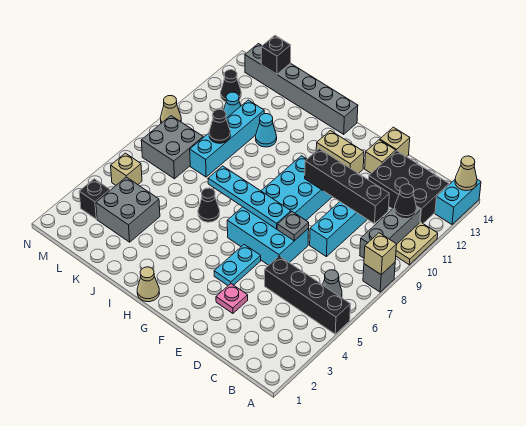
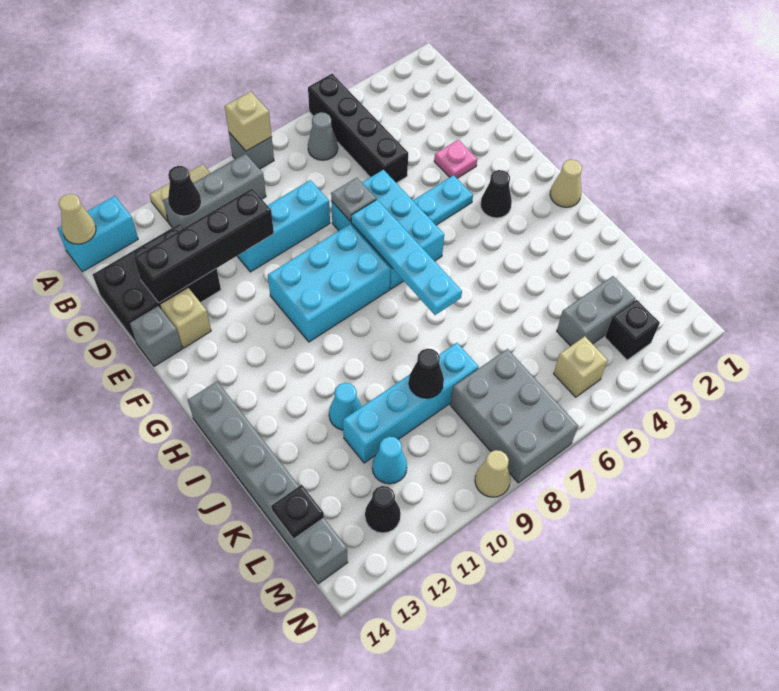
black 2x3 brick [369,151,449,223] -> black 2x3 brick turned to [93,224,221,342]
black 1x4 brick [305,149,389,224] -> black 1x4 brick turned to [134,189,274,303]
tan 1x1 brick [380,127,410,157] -> grey 1x1 brick [130,306,182,366]
tan 1x2 brick [316,131,364,174] -> none
black 1x1 cone [198,188,220,222] -> black 1x1 cone moved to [481,170,512,218]
grey 2x2 brick [96,177,160,242] -> grey 1x2 brick [557,276,635,346]
grey 2x2 brick [141,116,203,179] -> grey 2x3 brick [450,349,578,483]
black 1x1 brick [261,36,291,74] -> black 1x1 plate [271,485,324,539]

